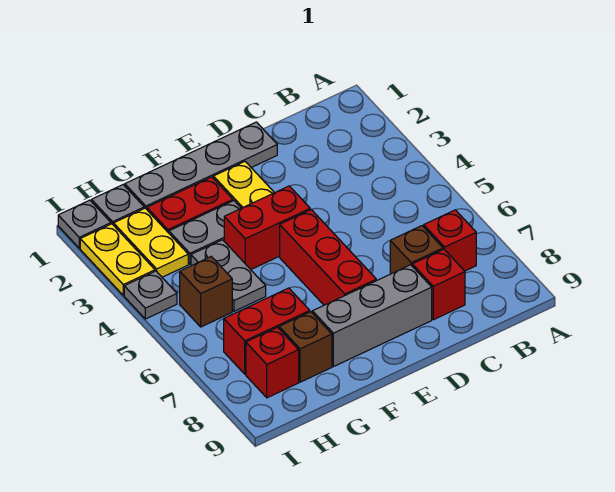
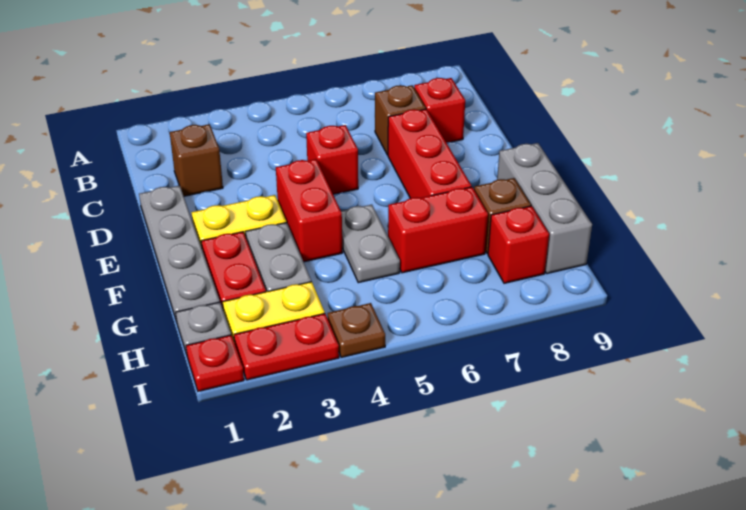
red 1x1 brick [424,210,476,271] -> red 1x1 brick moved to [306,125,358,194]
grey 1x3 brick [312,265,432,367] -> grey 1x3 brick moved to [497,143,592,274]
red 1x3 brick [280,210,376,305] -> red 1x3 brick turned to [388,109,471,198]
grey 1x2 plate [191,240,266,311] -> grey 1x2 plate turned to [341,205,400,283]
red 1x2 brick [224,288,310,374] -> red 1x2 brick turned to [388,187,488,273]
brown 1x1 brick [180,257,232,327] -> brown 1x1 brick moved to [170,124,223,196]
grey 1x1 plate [58,200,111,248] -> red 1x1 plate [186,335,244,391]
yellow 1x2 plate [80,224,155,295] -> red 1x2 plate [234,314,339,380]
grey 1x1 plate [124,271,177,319] -> brown 1x1 plate [328,303,385,357]

